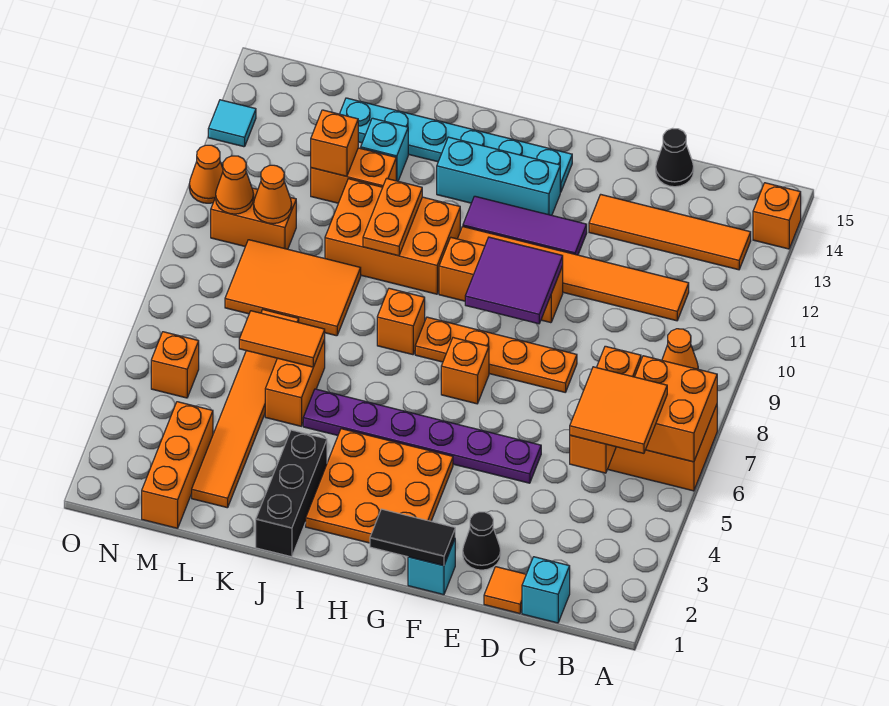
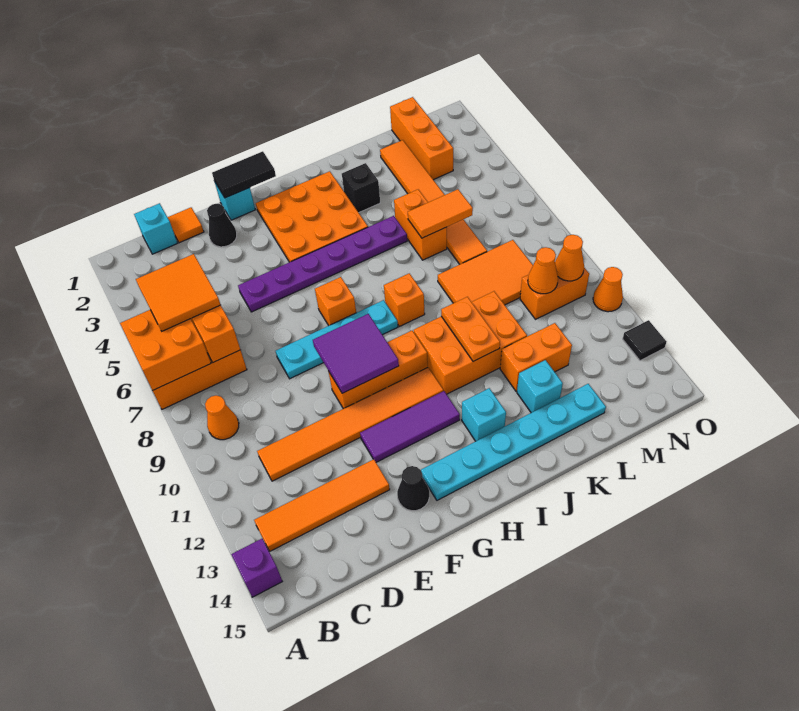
orange 1x1 brick [753,183,801,249] -> purple 1x1 brick [231,538,282,597]
black 1x1 cone [656,128,694,187] -> black 1x1 cone moved to [397,466,429,511]
orange 1x4 plate [415,317,577,392] -> cyan 1x4 plate [276,300,398,379]
cyan 1x3 brick [437,137,560,215] -> cyan 1x1 brick [462,388,506,441]
black 1x3 brick [256,430,327,557] -> black 1x1 brick [342,163,380,213]
orange 1x1 brick [311,110,358,176] -> none
orange 1x1 brick [151,332,199,398] -> none
cyan 1x1 tile [208,100,256,147] -> black 1x1 tile [623,320,667,361]

